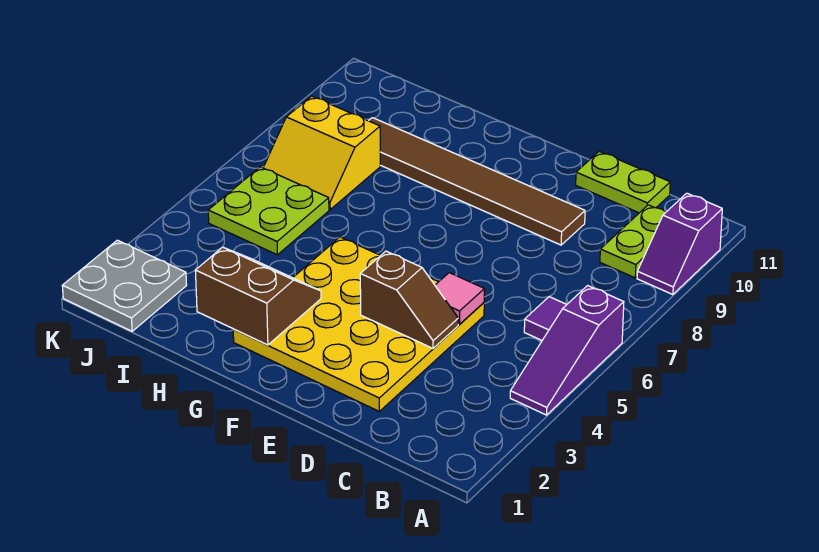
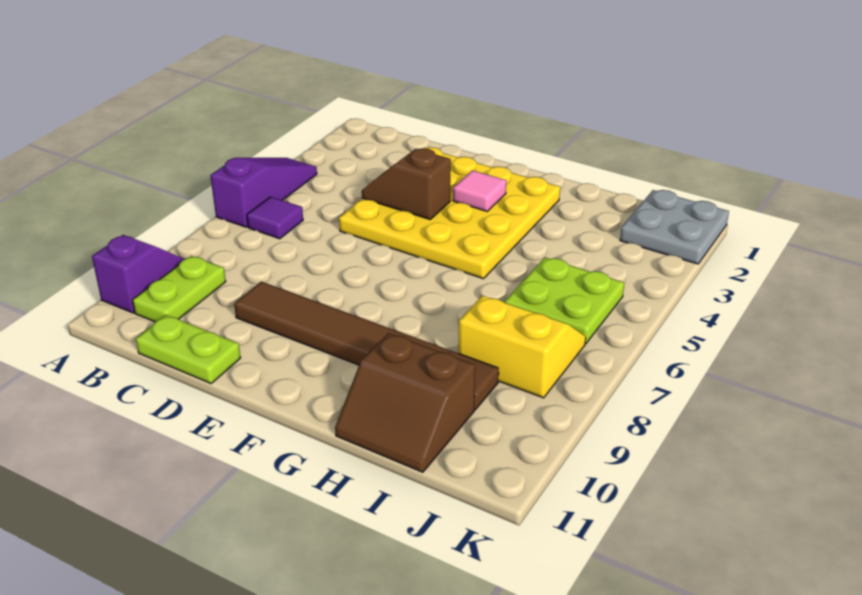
pink 1x1 tile [435,273,484,324] -> pink 1x1 tile moved to [453,170,506,211]
brown 2x2 slope [195,247,321,345] -> brown 2x2 slope moved to [335,333,475,472]

